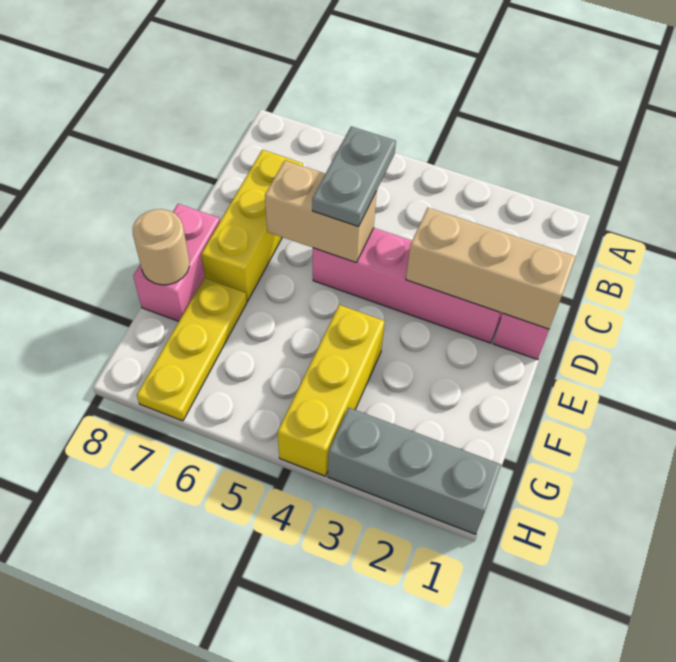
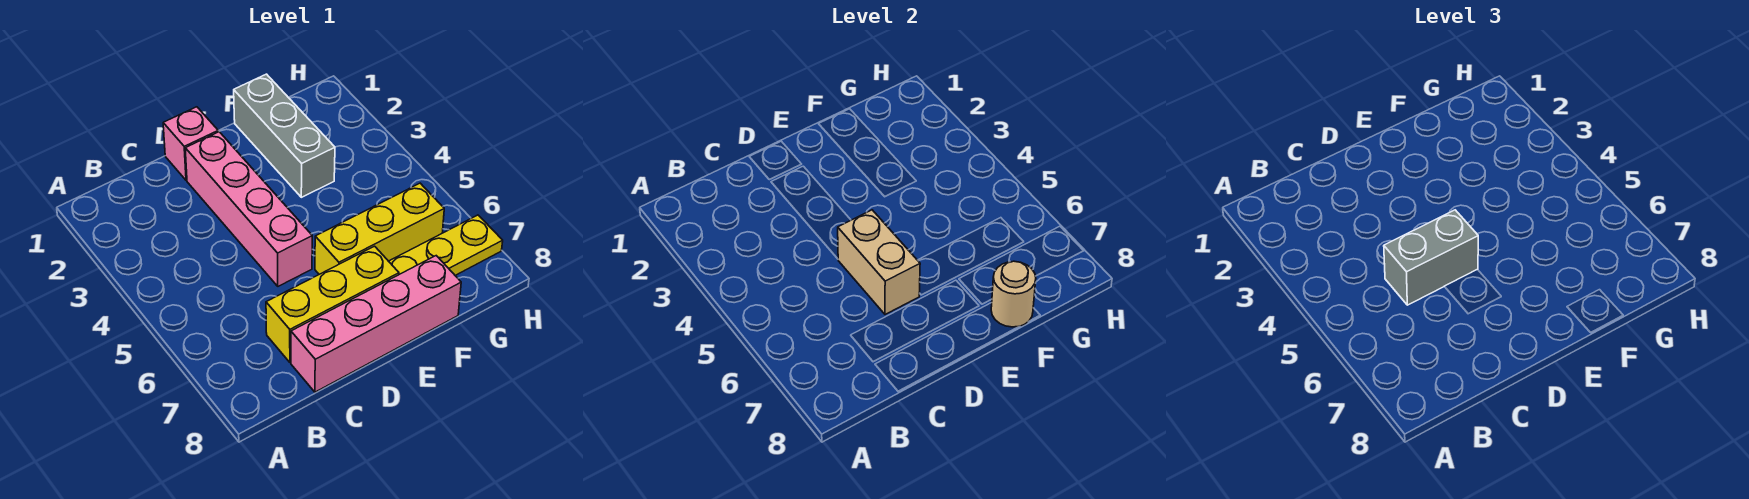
grey 1x2 plate [312,126,396,227] -> grey 1x2 brick [1384,210,1478,305]
tan 1x3 brick [406,208,576,329] -> none
pink 1x2 brick [133,204,220,321] -> pink 1x4 brick [291,256,461,392]
yellow 1x3 brick [278,305,385,476] -> yellow 1x3 brick moved to [315,183,444,274]
grey 1x3 brick [328,408,501,534] -> grey 1x3 brick moved to [234,74,335,197]

